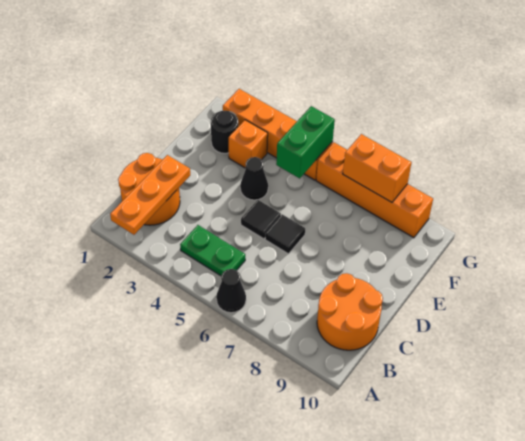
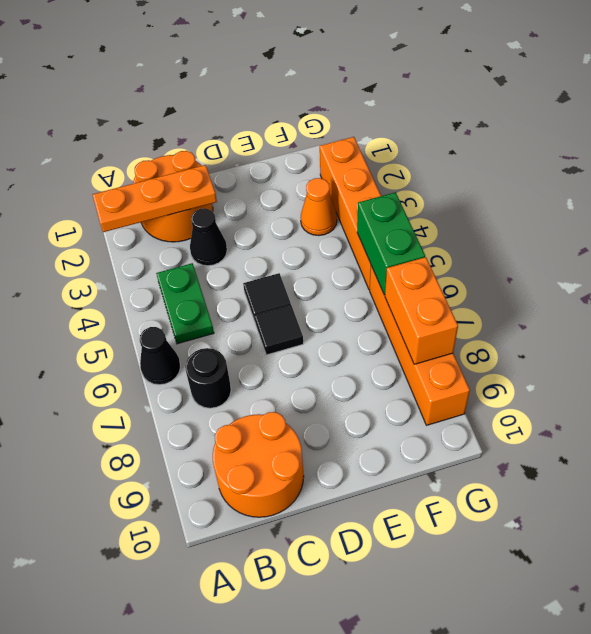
black 1x1 cone [240,157,268,200] -> black 1x1 cone moved to [190,208,227,266]
black 1x1 round brick [211,111,238,153] -> black 1x1 round brick moved to [185,348,231,408]
orange 1x1 brick [229,120,268,168] -> orange 1x1 cone [301,178,337,236]
green 1x2 brick [276,106,335,178] -> green 1x2 brick turned to [357,192,425,295]

